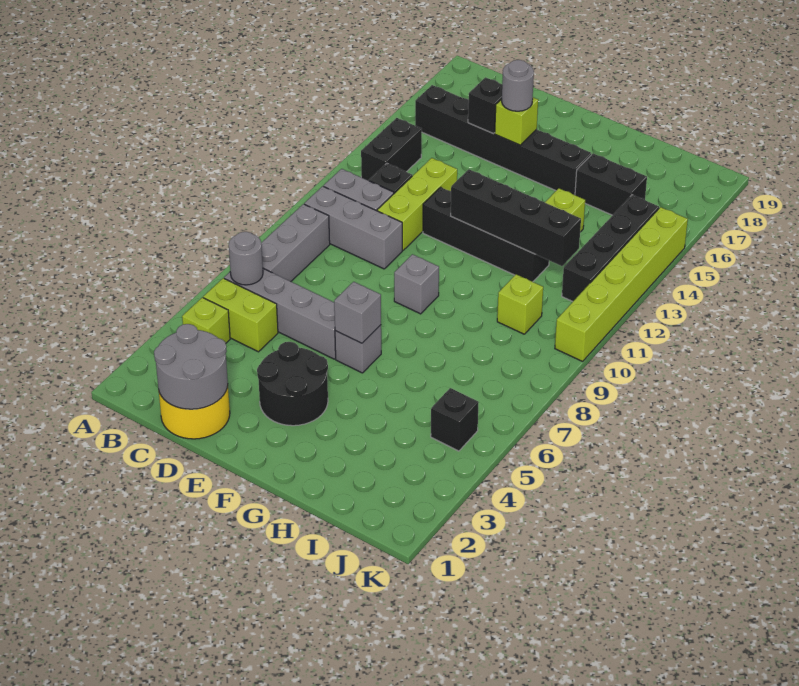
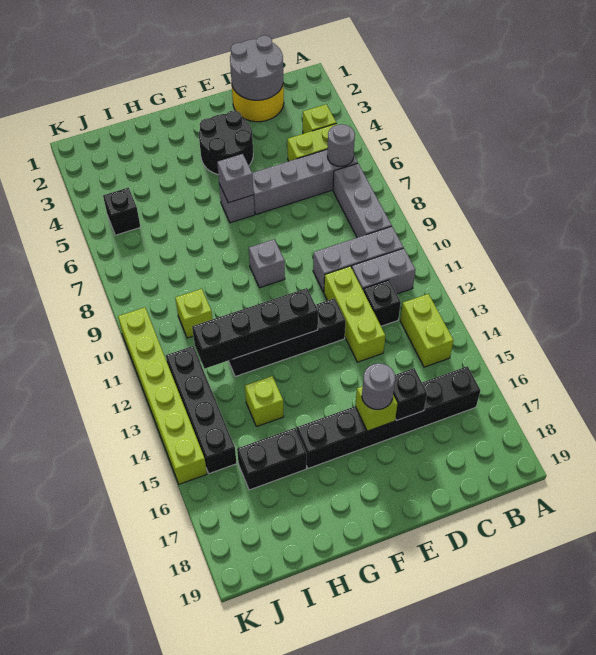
black 1x2 brick [361,118,422,181] -> lime 1x2 brick [400,294,454,367]

